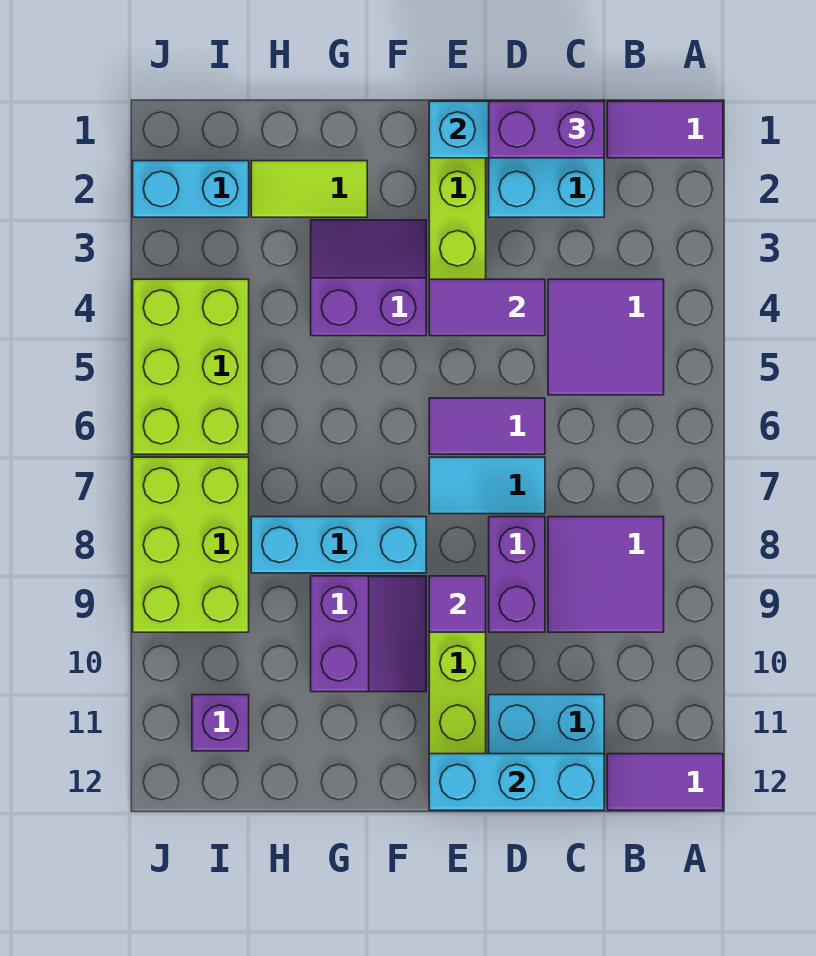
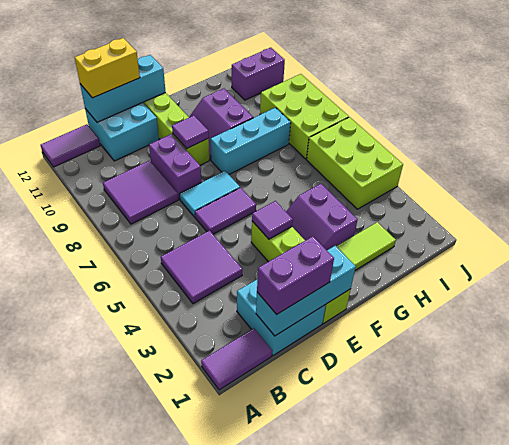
none -> yellow 1x2 brick [75,38,140,98]
purple 1x2 tile [429,279,545,336] -> purple 1x1 tile [252,201,293,239]
purple 2x2 slope [311,220,426,336] -> purple 2x2 slope turned to [286,184,358,250]
cyan 1x2 brick [133,161,249,217] -> none
purple 1x1 brick [192,695,249,751] -> purple 1x2 brick [232,48,285,100]

